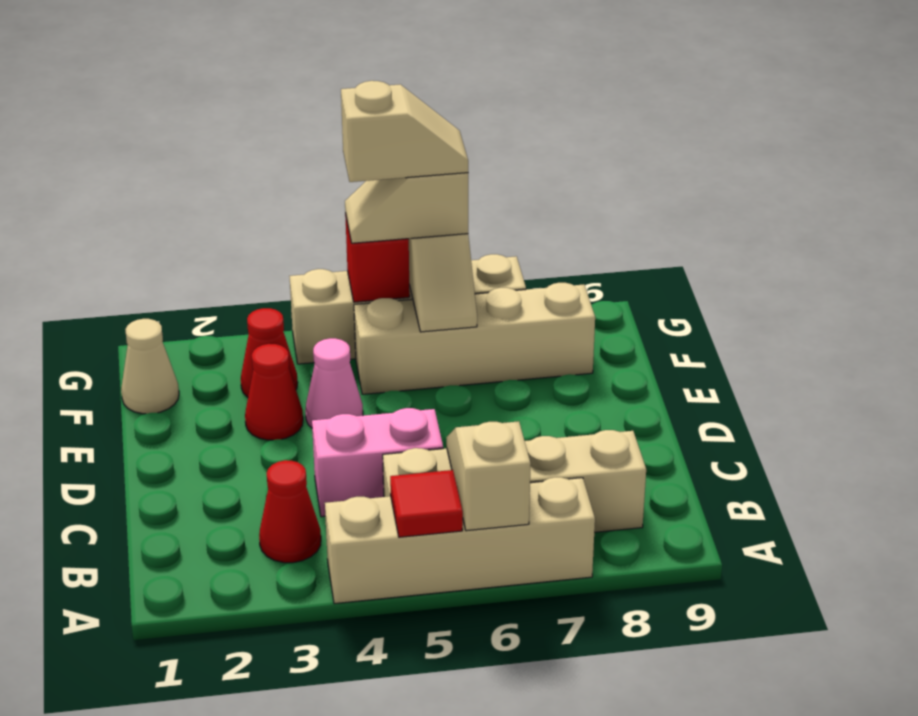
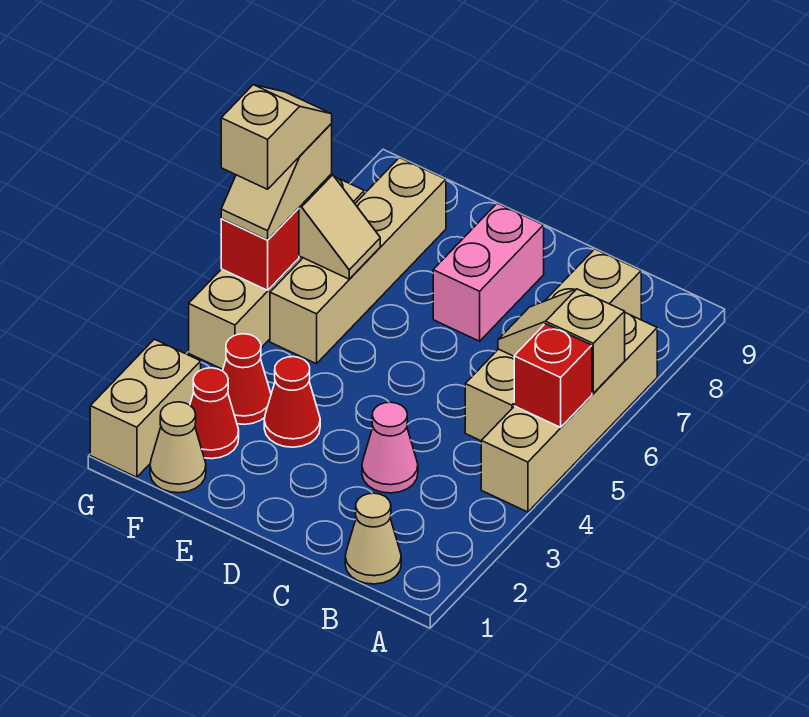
red 1x1 tile [390,470,463,537] -> red 1x1 brick [514,324,592,427]
none -> tan 1x1 cone [345,493,401,584]
red 1x1 cone [259,460,321,563] -> red 1x1 cone moved to [190,368,239,459]
pink 1x2 brick [312,408,443,517] -> pink 1x2 brick moved to [433,203,544,341]
pink 1x1 cone [305,338,363,428] -> pink 1x1 cone moved to [362,402,418,493]
none -> tan 1x2 brick [90,339,201,477]

